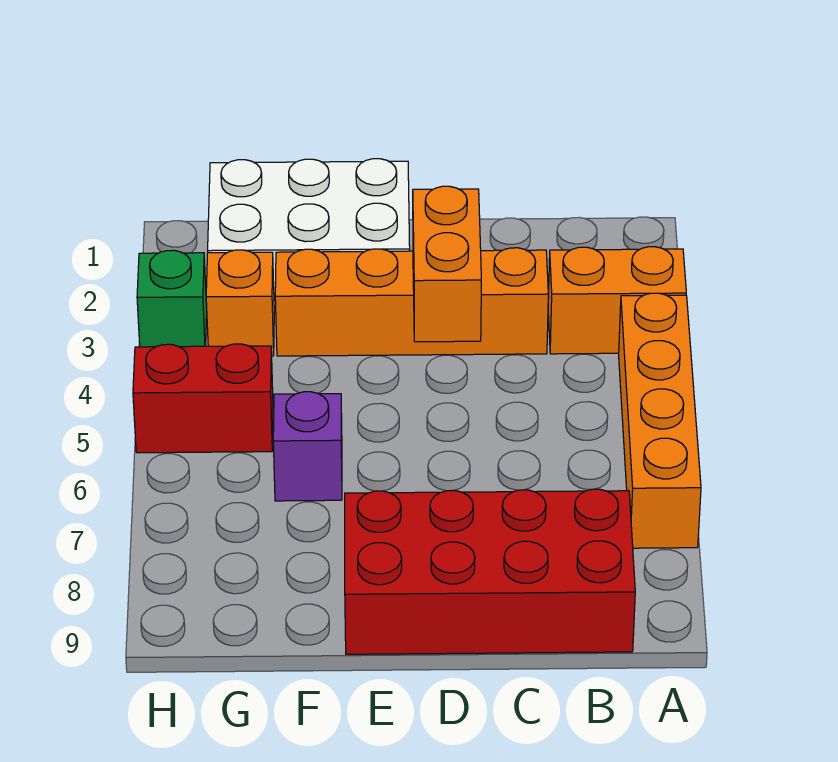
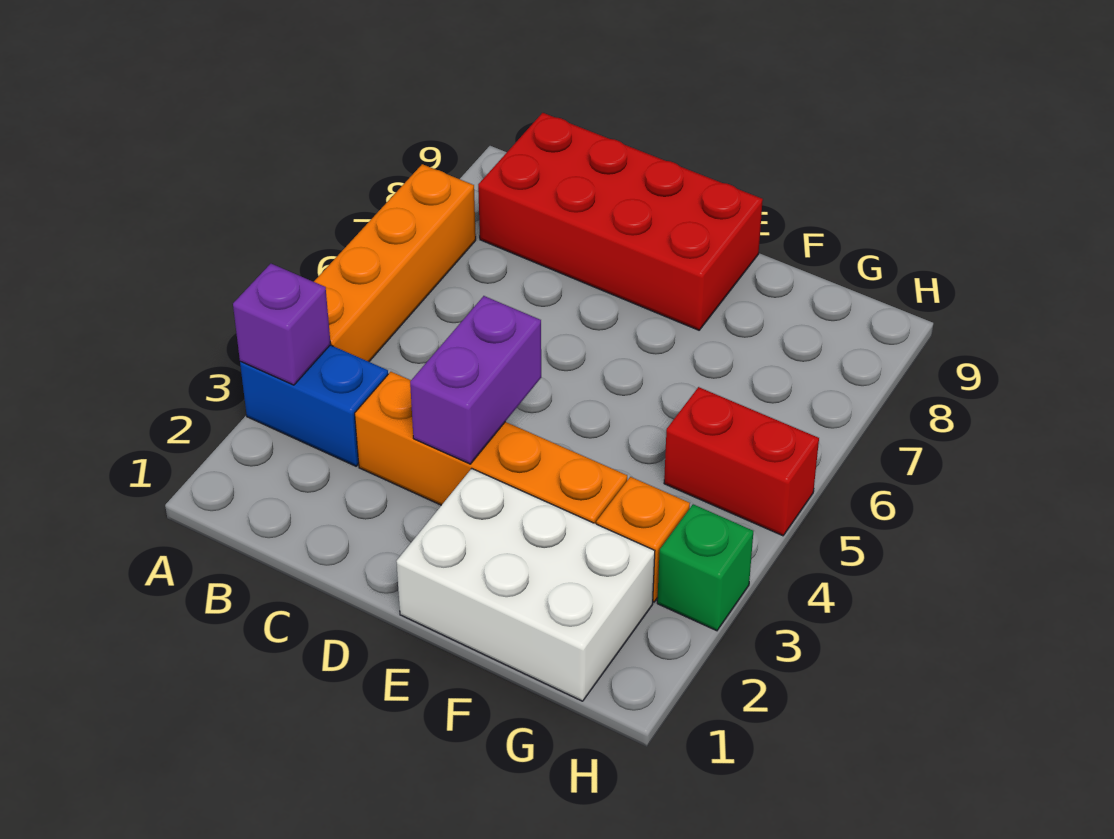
orange 1x2 brick [548,247,686,354] -> blue 1x2 brick [240,345,388,466]
orange 1x2 brick [413,186,481,342] -> purple 1x2 brick [410,296,541,464]
purple 1x1 brick [273,392,342,501] -> purple 1x1 brick moved to [233,264,331,385]

